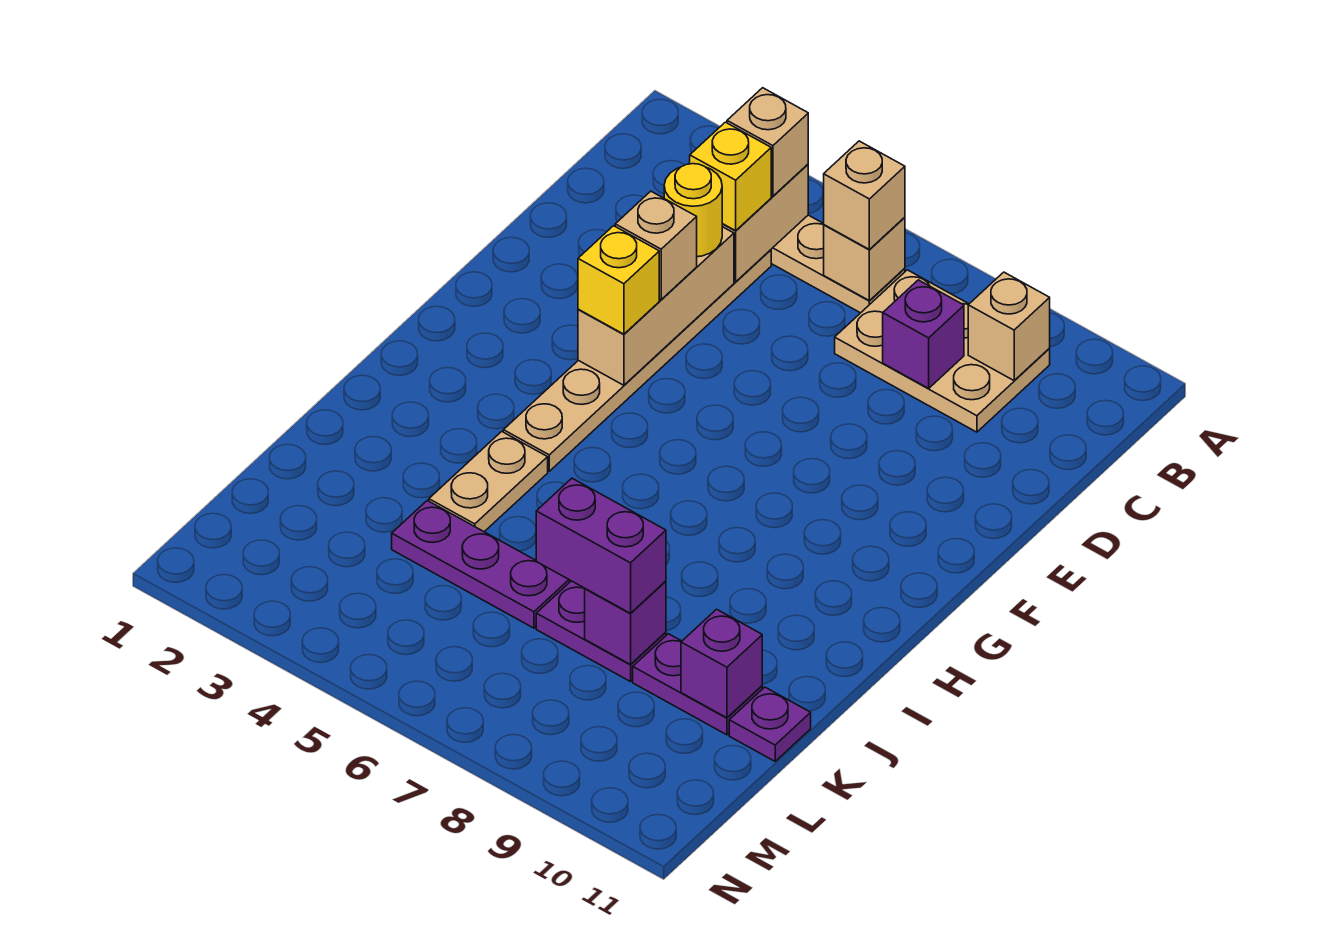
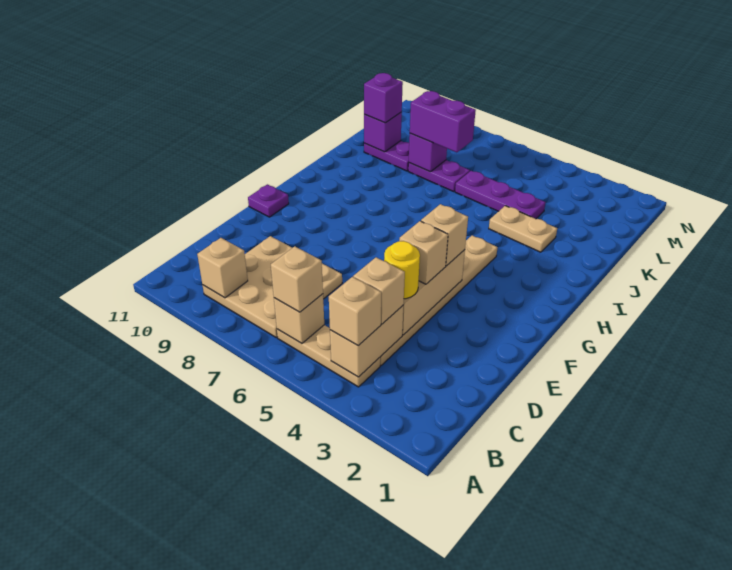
tan 2x3 plate [835,270,1050,432] -> tan 3x3 plate [203,236,342,338]
yellow 1x1 brick [690,122,771,231] -> tan 1x1 brick [353,257,405,324]
purple 1x1 brick [883,280,964,388] -> purple 1x1 brick moved to [364,73,403,123]
yellow 1x1 brick [578,226,659,334] -> tan 1x1 brick [421,204,468,266]
tan 1x2 plate [429,431,548,532] -> tan 1x2 plate turned to [489,206,557,252]
purple 1x1 plate [729,687,811,761] -> purple 1x1 plate moved to [248,184,289,217]

